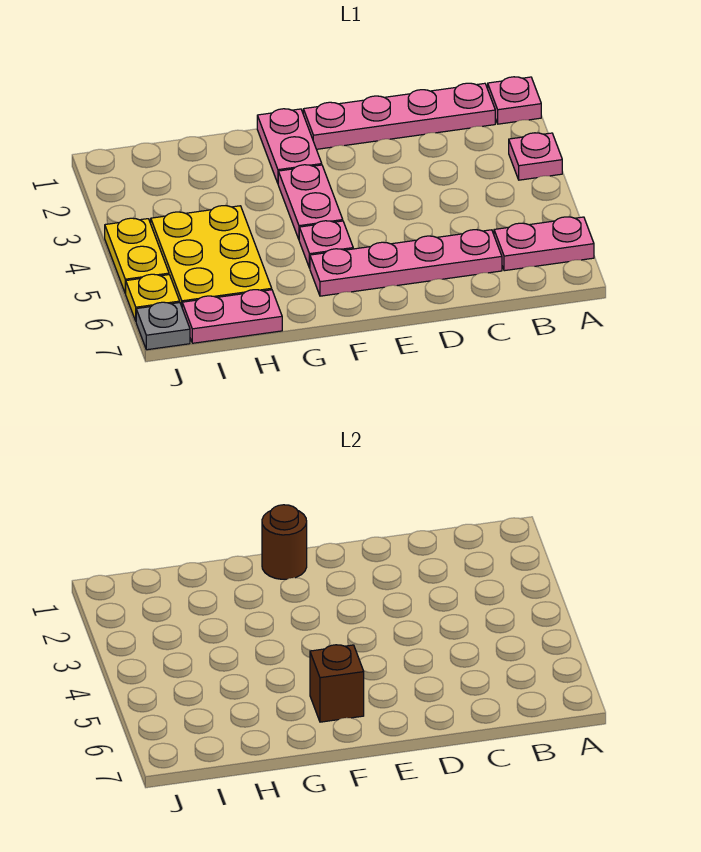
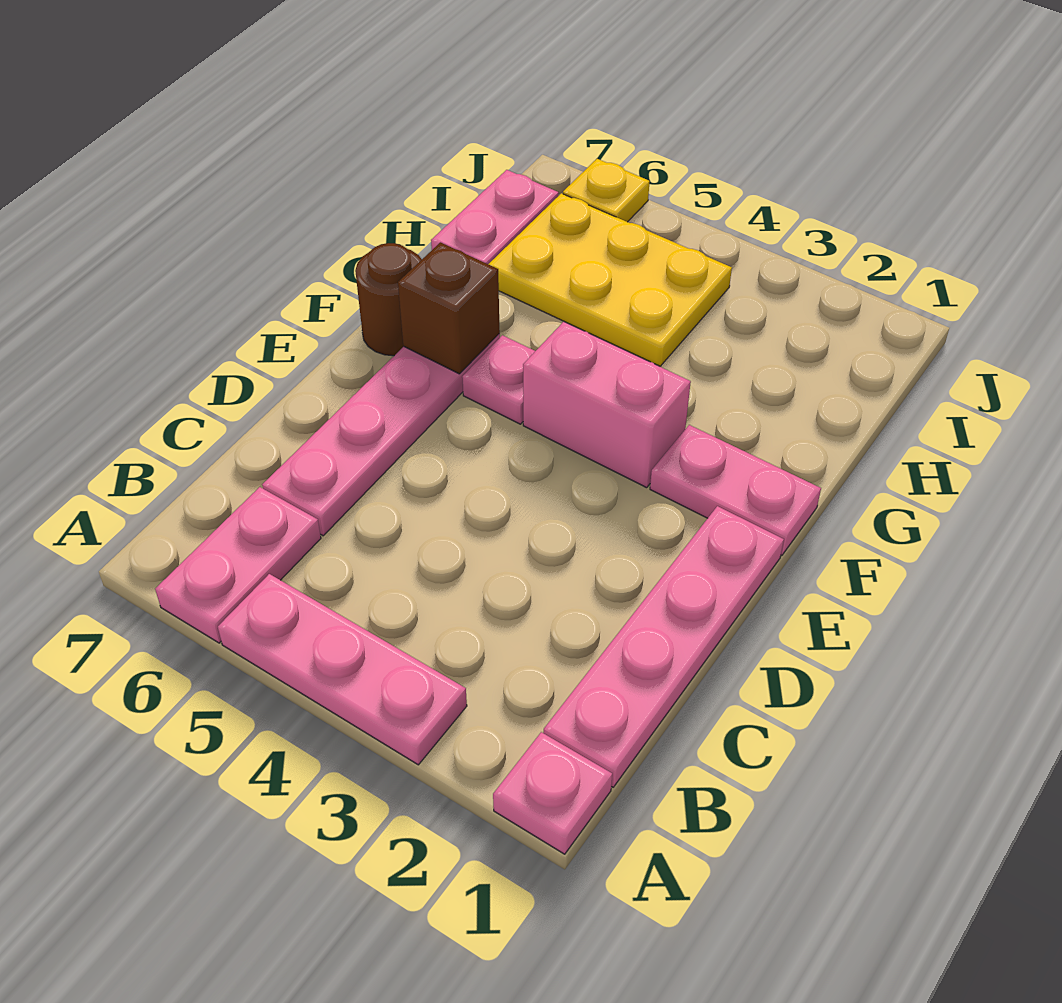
pink 1x1 plate [509,133,562,180] -> pink 1x3 plate [218,574,467,765]
brown 1x1 round brick [262,505,307,579] -> brown 1x1 round brick moved to [355,243,422,356]
pink 1x2 plate [278,165,343,239] -> pink 1x2 brick [523,322,691,488]
yellow 1x2 plate [105,218,169,293] -> none
grey 1x1 plate [136,302,190,350] -> none

